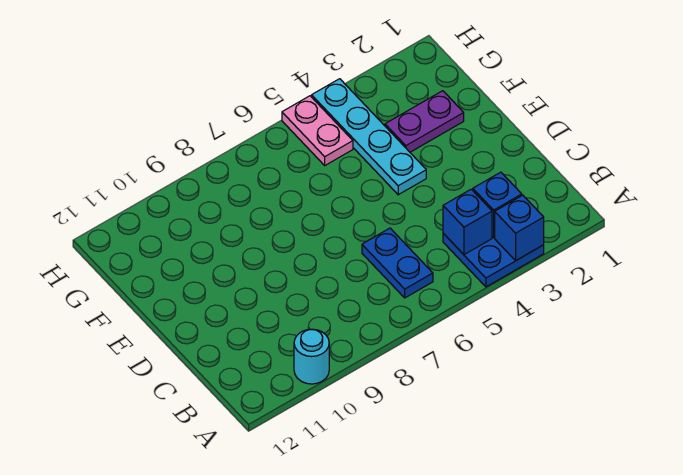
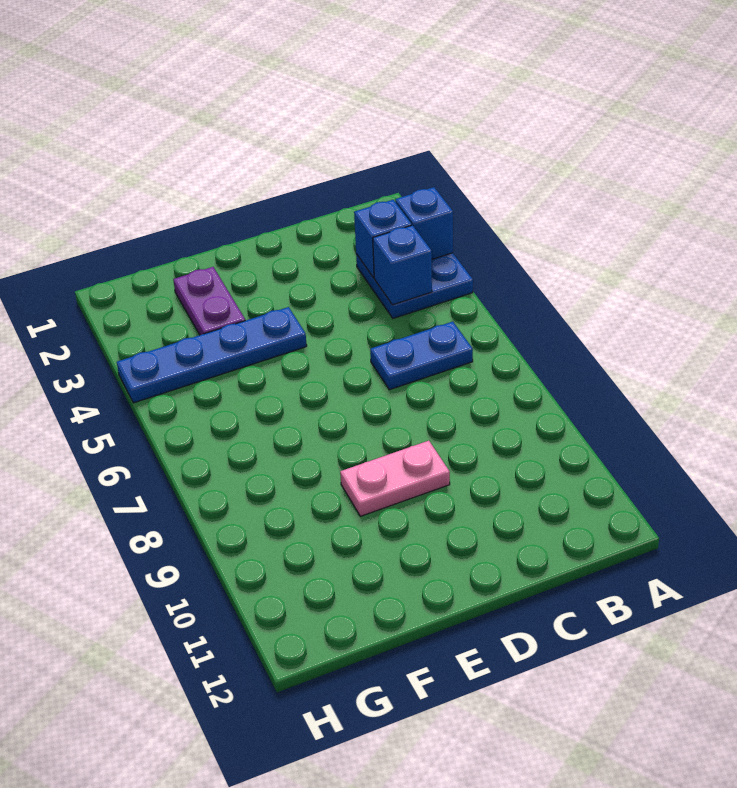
cyan 1x1 round brick [294,329,329,384] -> none
cyan 1x4 plate [312,79,426,195] -> blue 1x4 plate [117,307,307,403]
pink 1x2 plate [282,96,353,165] -> pink 1x2 plate moved to [340,441,450,516]

